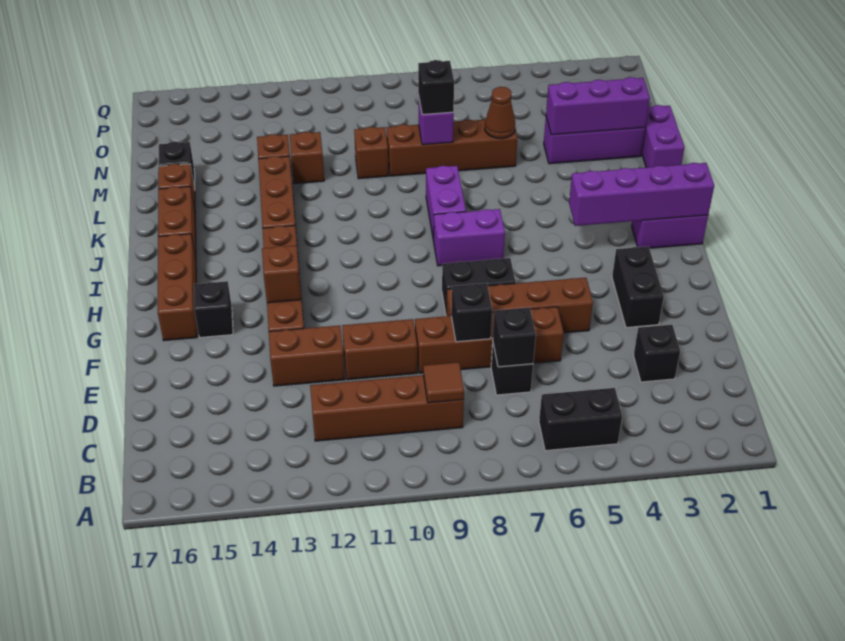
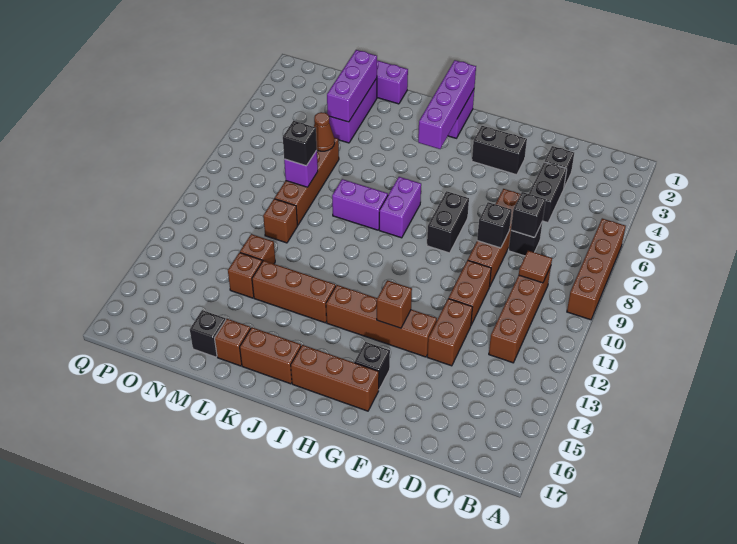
black 1x2 brick [539,388,622,451] -> black 1x2 brick moved to [529,162,567,223]
brown 1x4 brick [446,278,593,333] -> brown 1x4 brick moved to [567,219,626,320]

